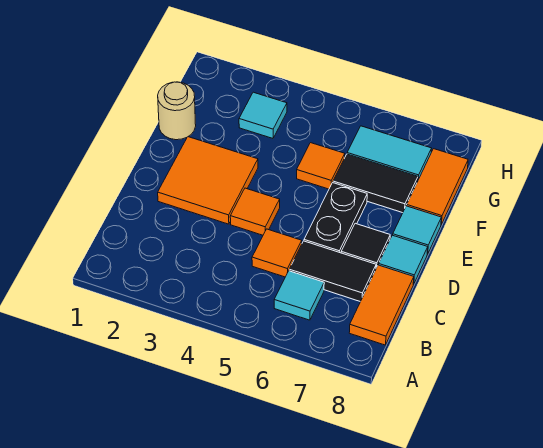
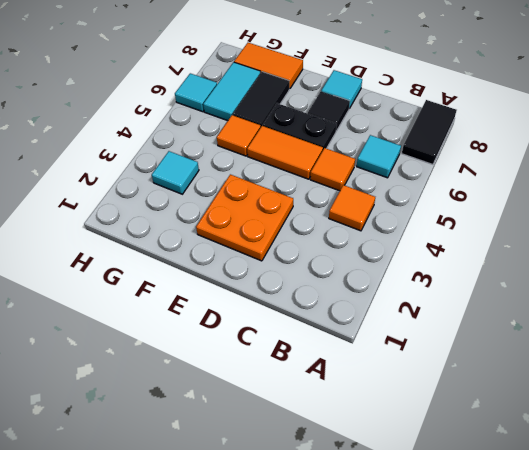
orange 1x2 tile [349,265,414,345] -> orange 1x2 tile moved to [247,126,323,179]
black 1x2 tile [289,241,376,302] -> black 1x2 tile moved to [402,100,457,164]
orange 2x2 tile [158,137,258,224] -> orange 2x2 plate [196,174,293,261]
orange 1x1 tile [230,188,280,235] -> orange 1x1 tile moved to [329,185,375,231]
cyan 1x1 tile [393,206,441,254] -> cyan 1x1 tile moved to [175,73,217,112]
tan 1x1 round brick [158,82,196,140] -> none

